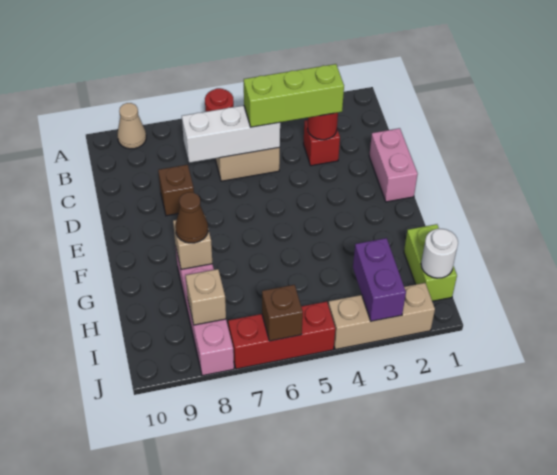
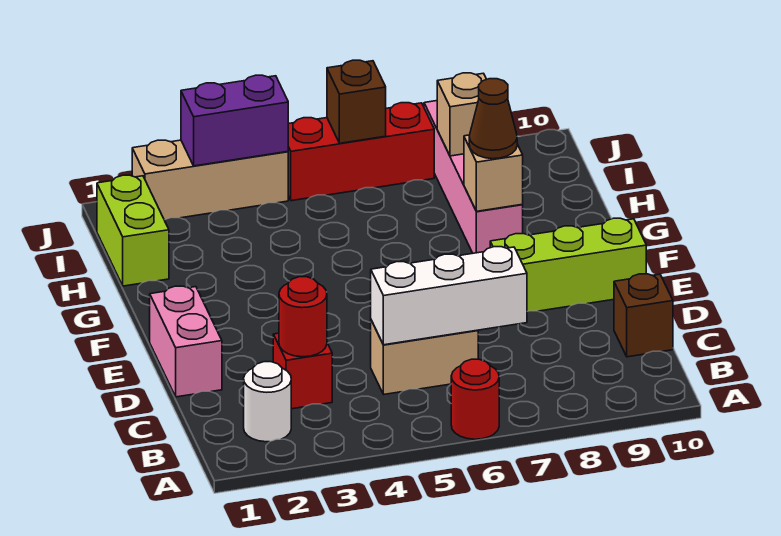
tan 1x1 cone [117,103,146,149] -> none
lime 1x3 brick [244,64,344,127] -> lime 1x3 brick moved to [490,218,646,311]
brown 1x1 brick [158,165,194,216] -> brown 1x1 brick moved to [614,274,673,357]
white 1x1 round brick [421,229,458,278] -> white 1x1 round brick moved to [244,362,291,442]
purple 1x2 brick [353,238,406,321] -> purple 1x2 brick turned to [181,75,288,166]

